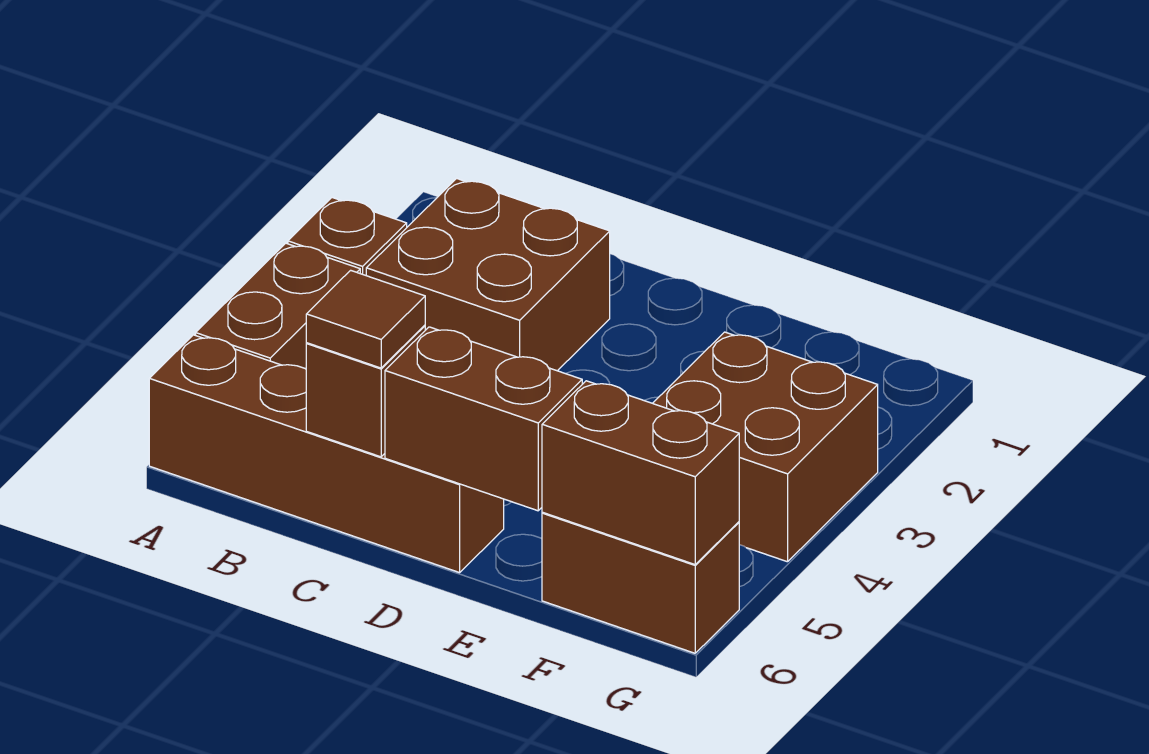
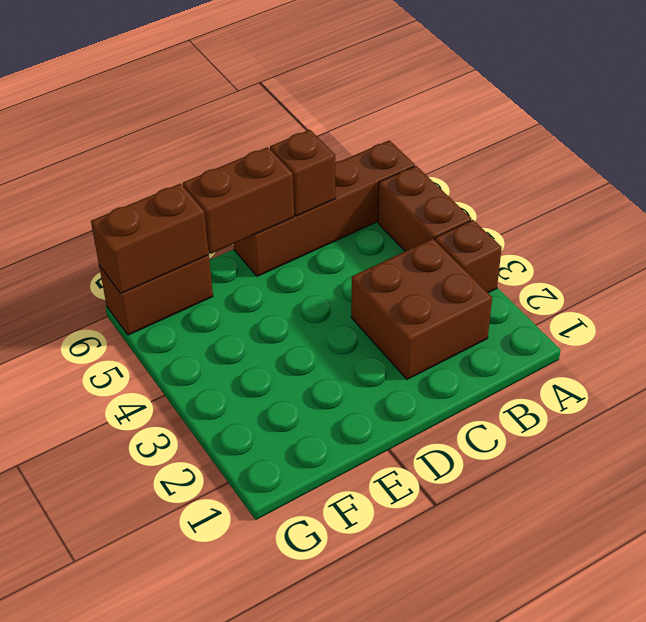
brown 1x1 tile [306,270,425,368] -> none
brown 2x2 brick [653,332,878,562] -> none

